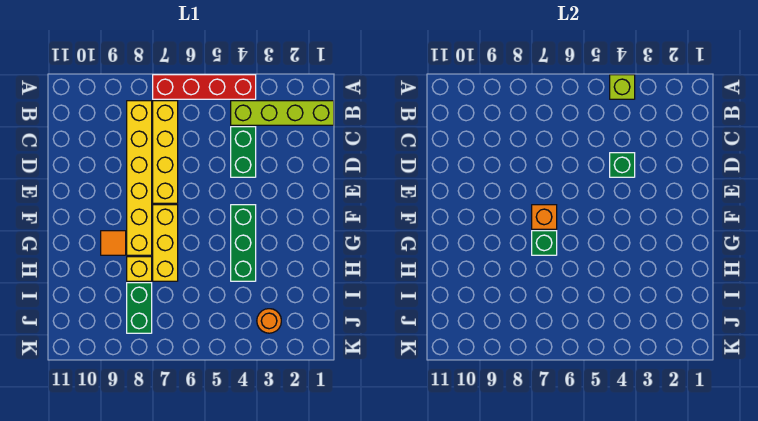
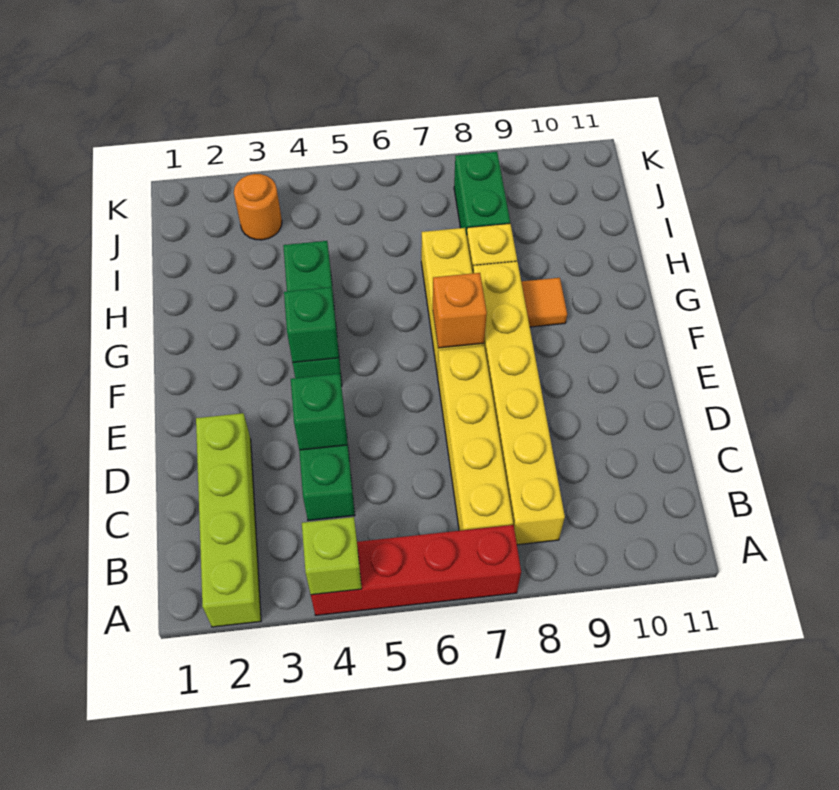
lime 1x4 brick [231,101,334,125] -> lime 1x4 brick turned to [196,413,261,627]
green 1x1 brick [532,231,557,255] -> green 1x1 brick moved to [284,287,339,363]

